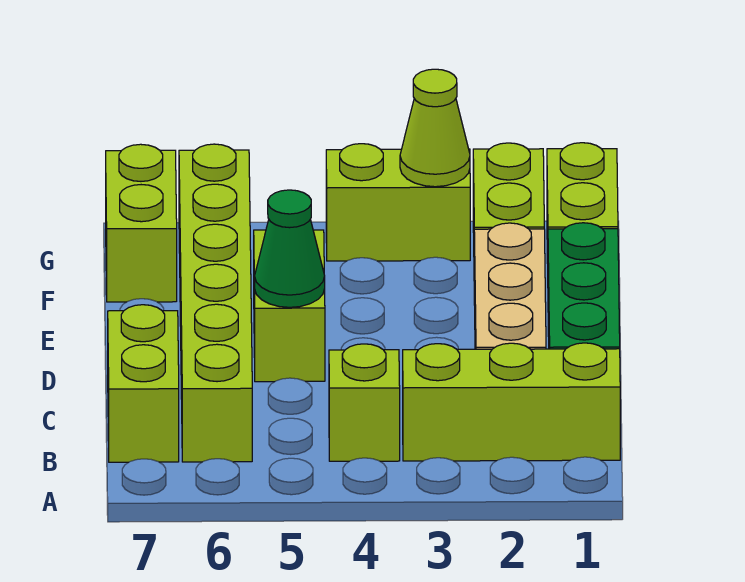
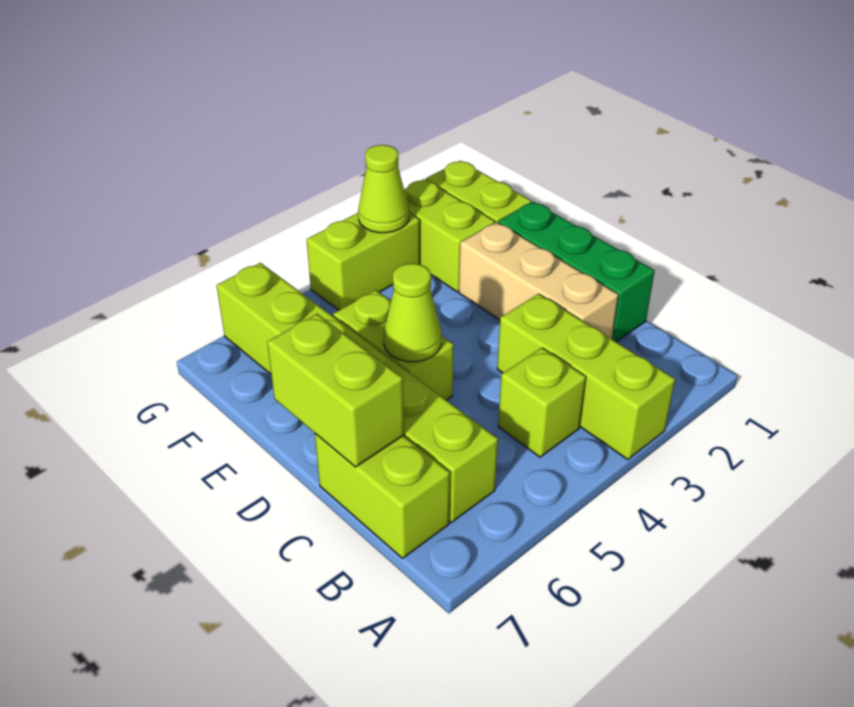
lime 1x3 brick [403,343,620,461] -> lime 1x3 brick turned to [497,294,675,460]
green 1x1 cone [255,190,325,307] -> lime 1x1 cone [384,263,441,362]
lime 1x2 brick [106,144,177,302] -> lime 1x2 brick moved to [267,314,404,467]

